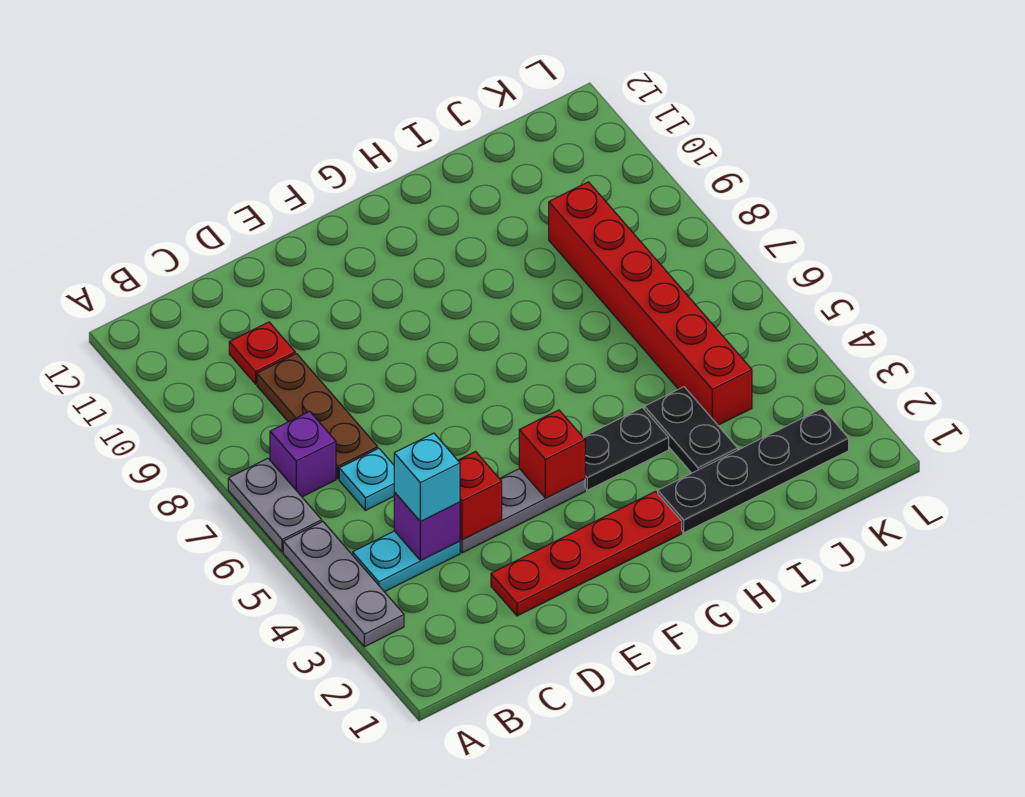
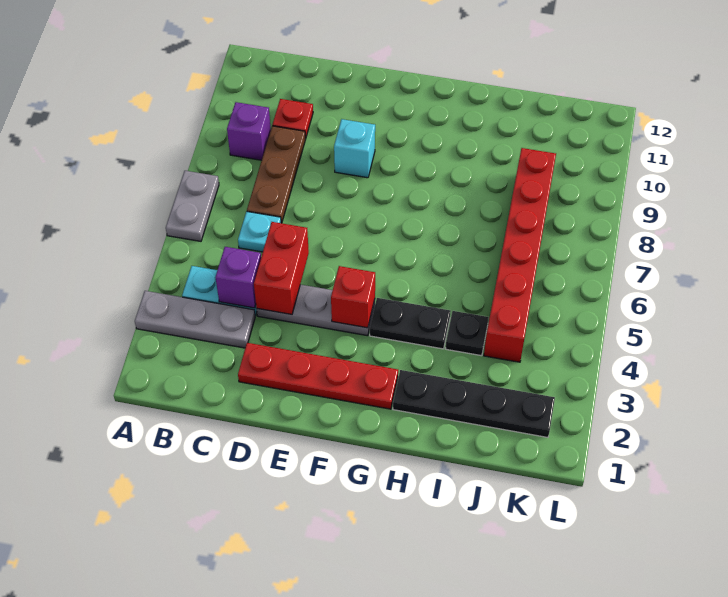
grey 1x3 plate [283,522,404,647] -> grey 1x3 plate turned to [135,291,255,348]
purple 1x1 brick [270,411,336,497] -> purple 1x1 brick moved to [227,102,271,160]
cyan 1x1 brick [394,433,460,522] -> cyan 1x1 brick moved to [334,119,375,178]
red 1x1 brick [458,452,502,540] -> red 1x2 brick [254,222,309,314]
black 1x2 plate [644,387,738,473] -> black 1x1 plate [446,311,489,356]

